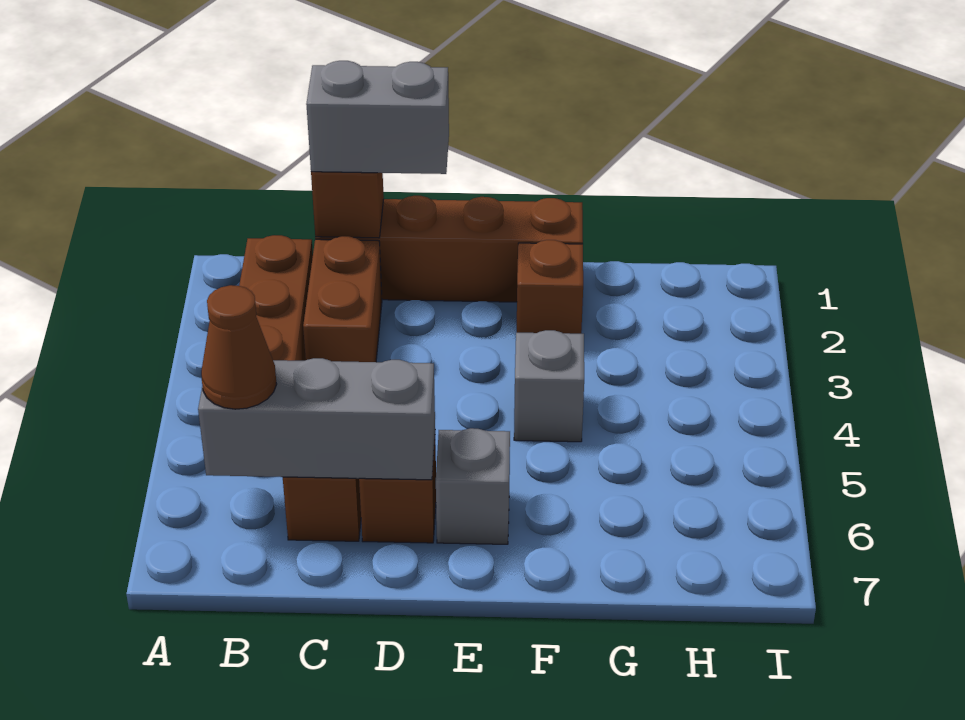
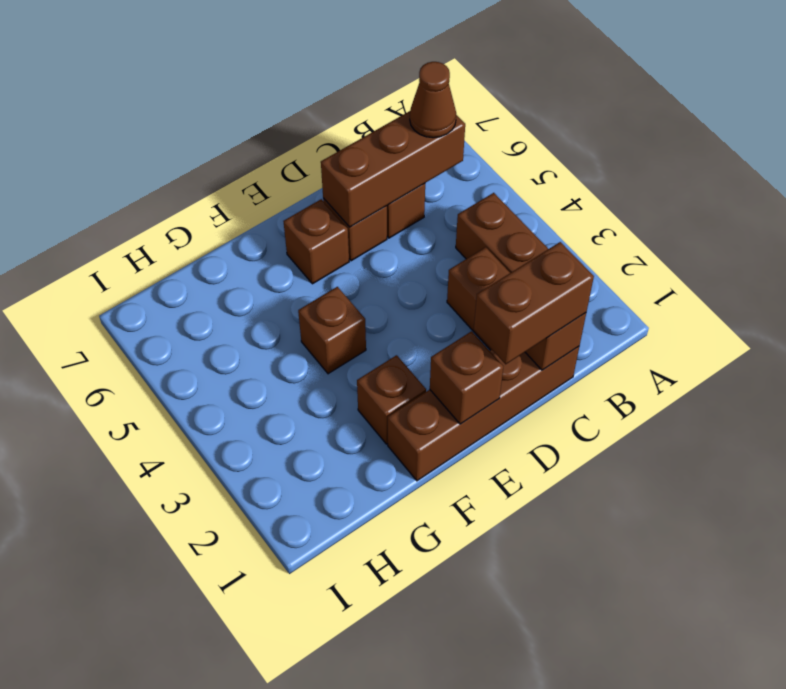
grey 1x3 brick [198,358,435,480] -> brown 1x3 brick [321,111,465,227]
grey 1x2 brick [306,61,449,174] -> brown 1x2 brick [474,242,594,364]
none -> brown 1x1 brick [430,331,503,424]
grey 1x1 brick [436,428,510,544] -> brown 1x1 brick [283,199,349,284]
grey 1x1 brick [514,330,584,442] -> brown 1x1 brick [298,287,366,374]

